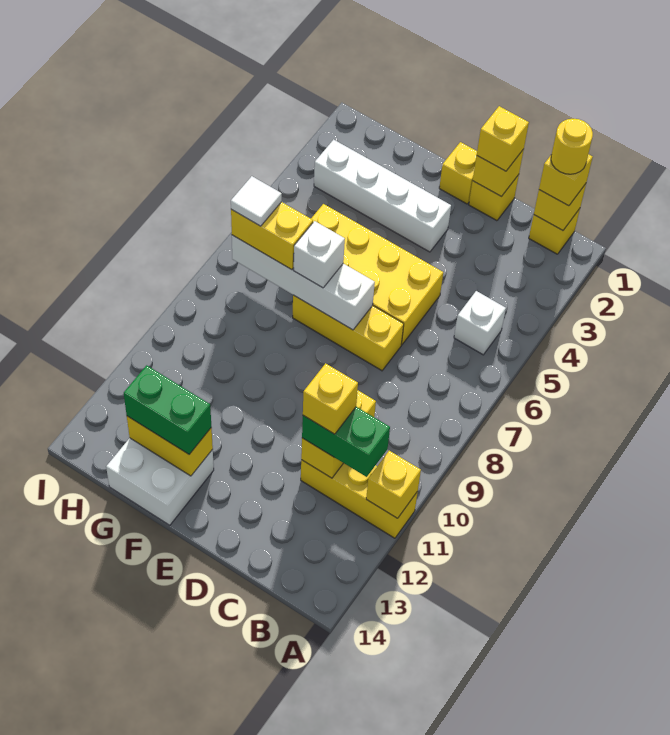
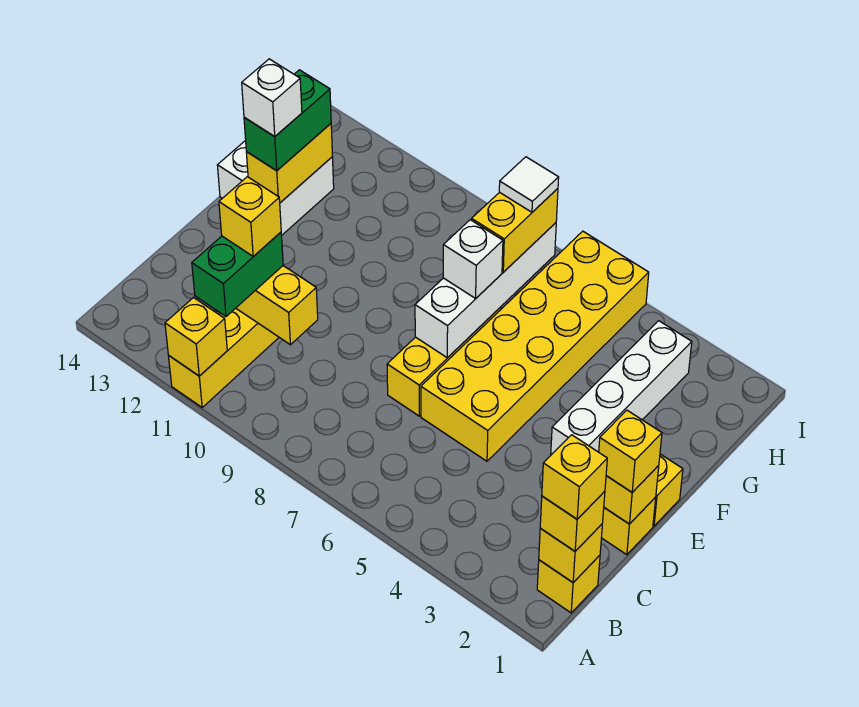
yellow 1x1 round brick [551,119,593,174] -> yellow 1x1 brick [542,435,607,519]
white 1x1 brick [454,291,506,355] -> white 1x1 brick moved to [242,59,302,136]
yellow 2x4 brick [311,204,443,345] -> yellow 2x6 brick [421,231,649,461]

